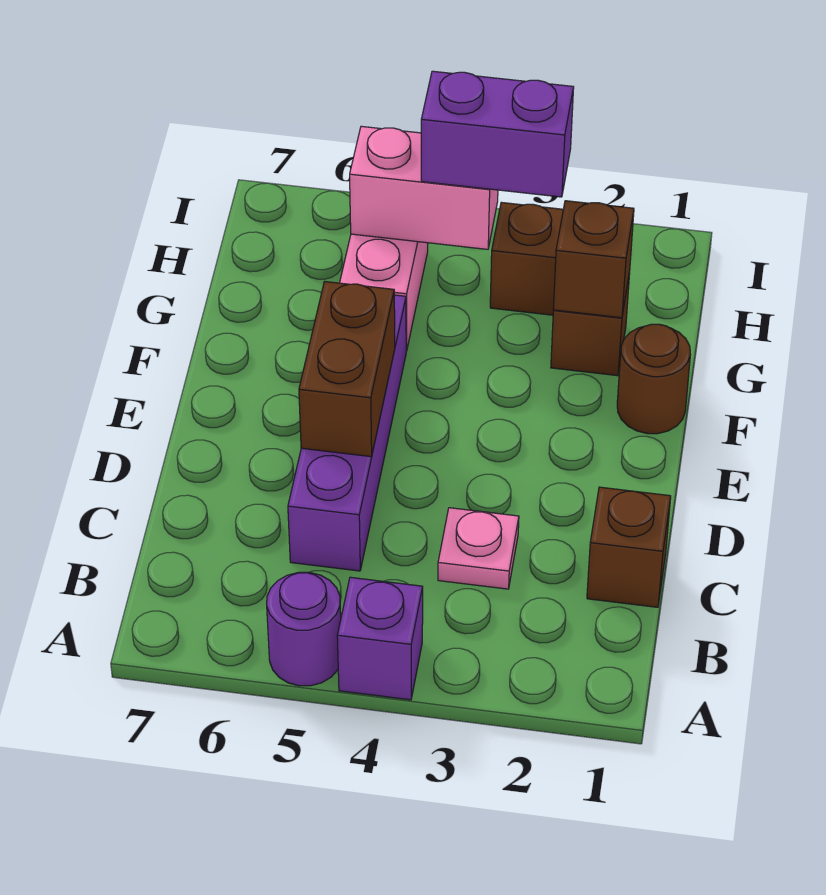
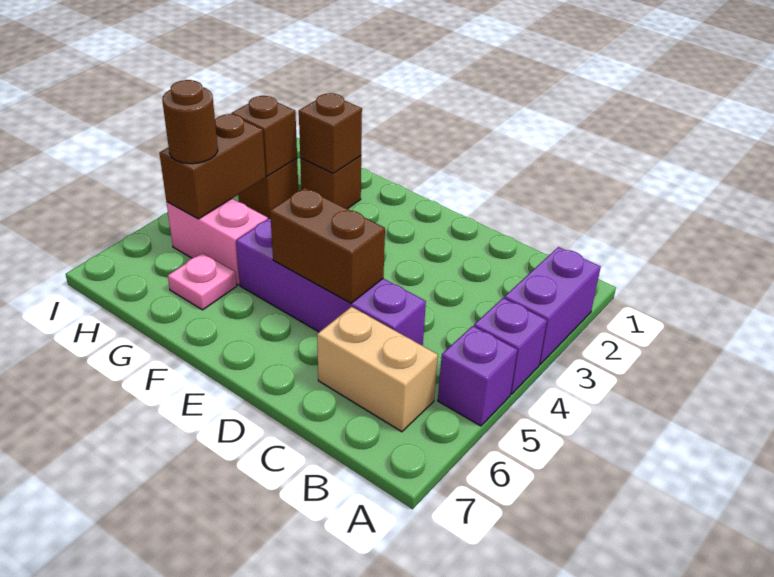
purple 1x1 round brick [267,572,341,686] -> purple 1x1 brick [438,326,517,426]
none -> tan 1x2 brick [317,307,438,432]
brown 1x1 brick [587,487,671,607] -> brown 1x1 brick moved to [231,96,297,176]
pink 1x1 plate [438,508,519,589] -> pink 1x1 plate moved to [168,253,237,310]
brown 1x1 round brick [617,324,691,434] -> brown 1x1 round brick moved to [162,80,218,164]
purple 1x2 brick [421,71,574,197] -> purple 1x2 brick moved to [504,247,601,364]
pink 1x2 brick [350,126,498,249] -> brown 1x2 brick [159,114,266,219]

